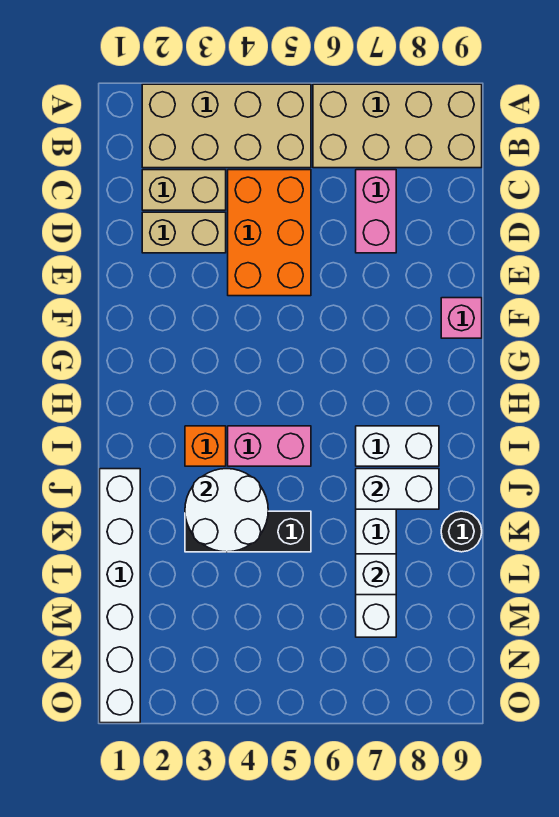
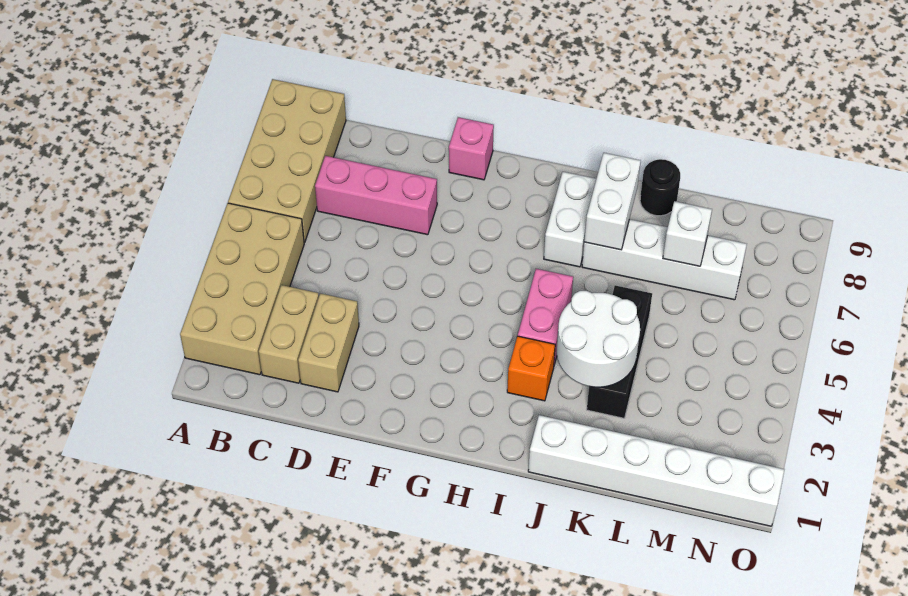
orange 2x3 brick [228,170,311,296] -> none
pink 1x2 brick [356,170,396,253] -> pink 1x3 brick [315,156,437,235]

